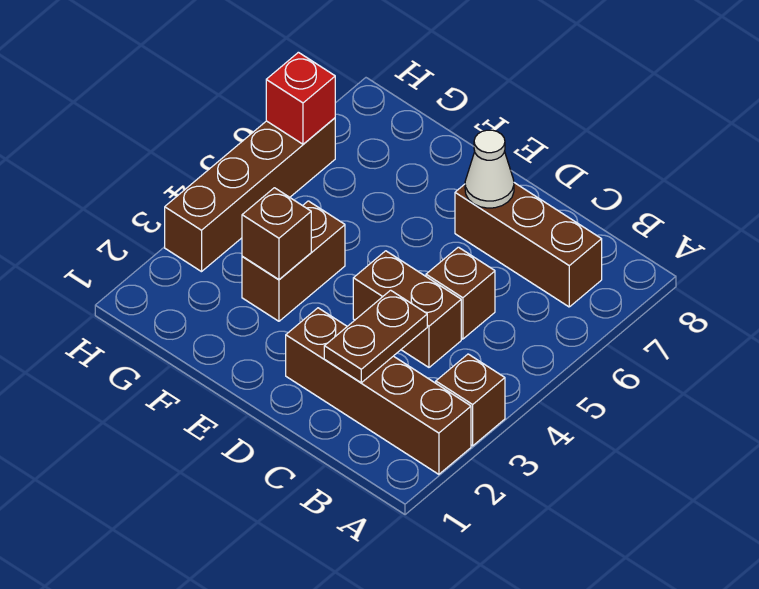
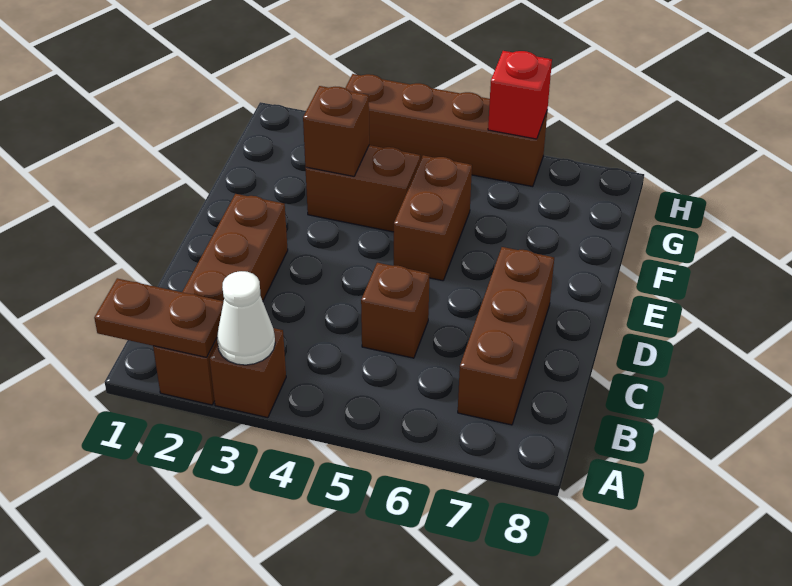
brown 1x2 plate [324,290,427,383] -> brown 1x2 plate moved to [94,278,224,357]
brown 1x2 brick [353,251,461,367] -> brown 1x2 brick moved to [394,155,472,281]
white 1x1 cone [465,130,514,208] -> white 1x1 cone moved to [217,271,275,365]

